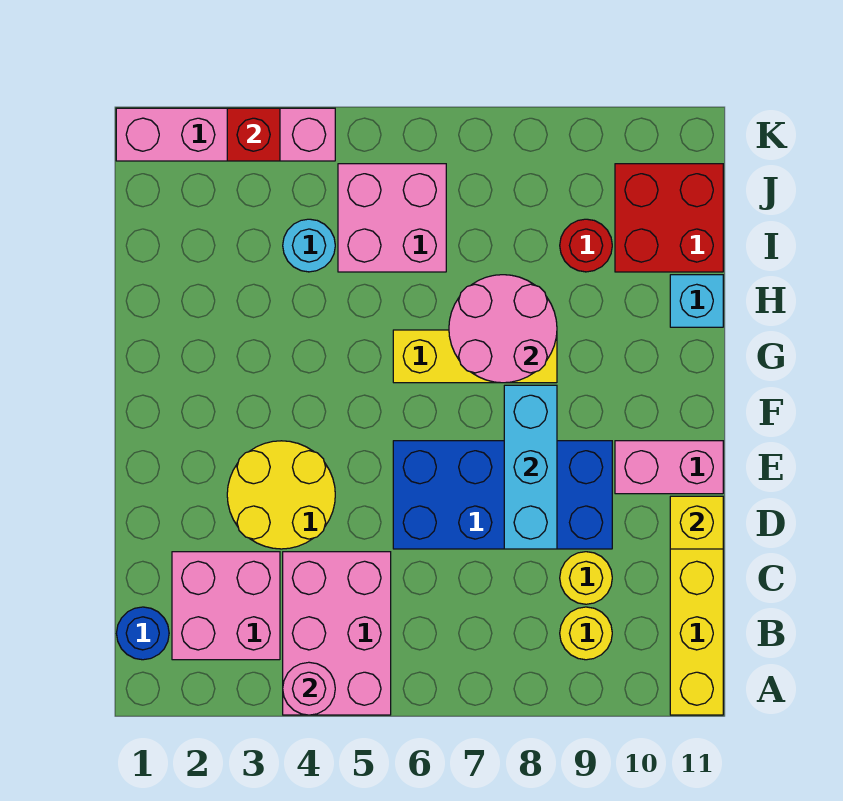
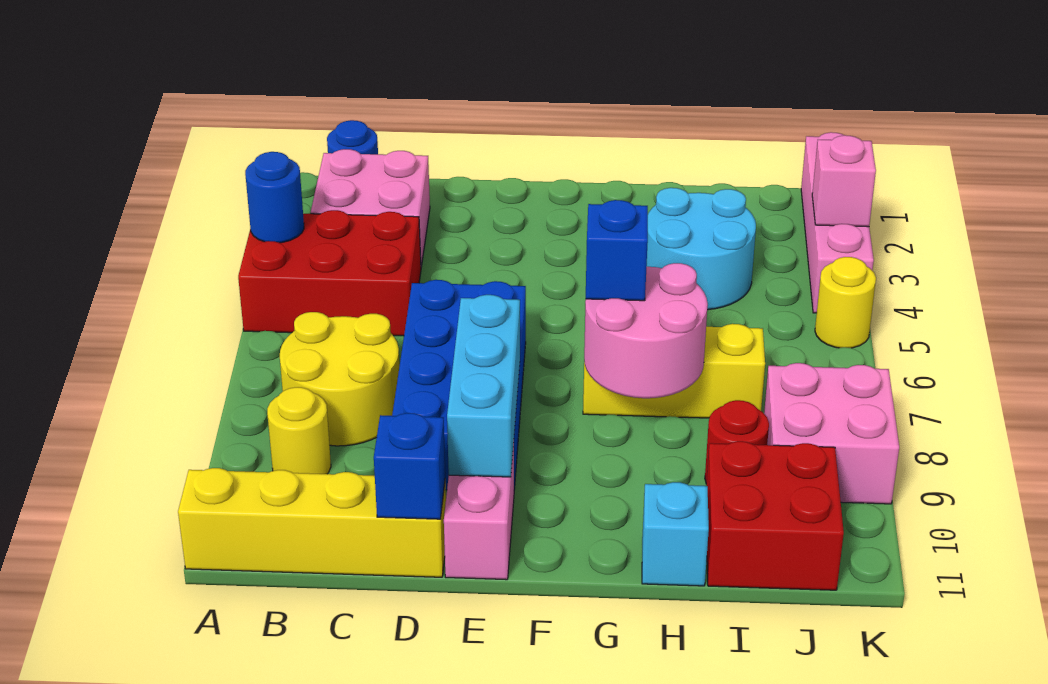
pink 2x3 brick [283,552,391,715] -> red 2x3 brick [238,210,421,336]
pink 1x1 round brick [283,662,335,715] -> blue 1x1 round brick [245,152,304,243]
yellow 1x1 round brick [560,552,612,604] -> yellow 1x1 round brick moved to [815,257,876,348]
yellow 2x2 round brick [227,441,335,549] -> yellow 2x2 round brick moved to [280,312,399,446]
cyan 1x3 brick [504,385,557,549] -> cyan 1x3 brick turned to [447,295,520,477]
yellow 1x1 brick [670,496,723,549] -> blue 1x1 brick [374,413,445,519]
yellow 1x3 brick [393,330,557,383] -> yellow 1x3 brick turned to [583,324,765,418]
none -> blue 1x1 brick [586,200,648,301]
cyan 1x1 round brick [283,219,335,272] -> cyan 2x2 round brick [647,188,756,310]
pink 2x2 brick [338,164,446,272] -> pink 2x2 brick moved to [764,363,899,504]
red 1x1 brick [227,108,280,161] -> pink 1x1 brick [812,135,876,227]

